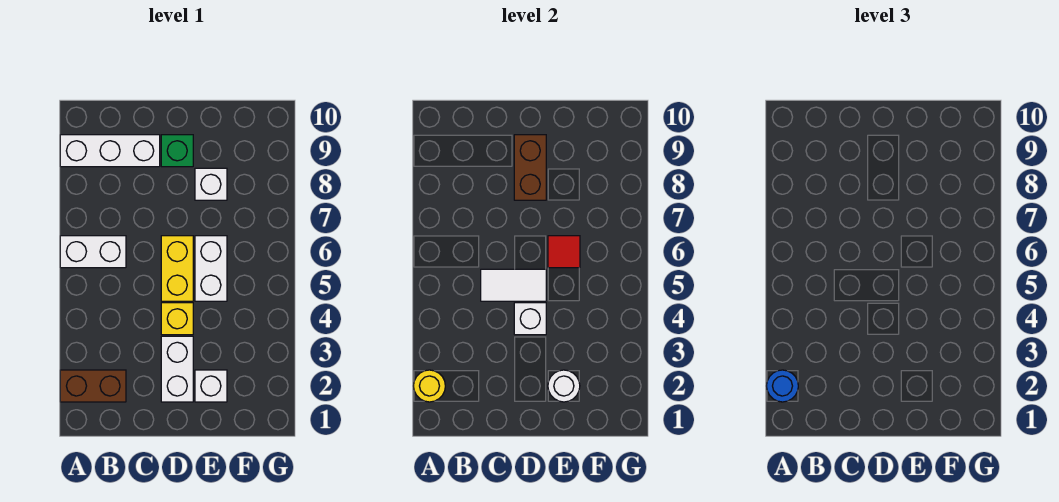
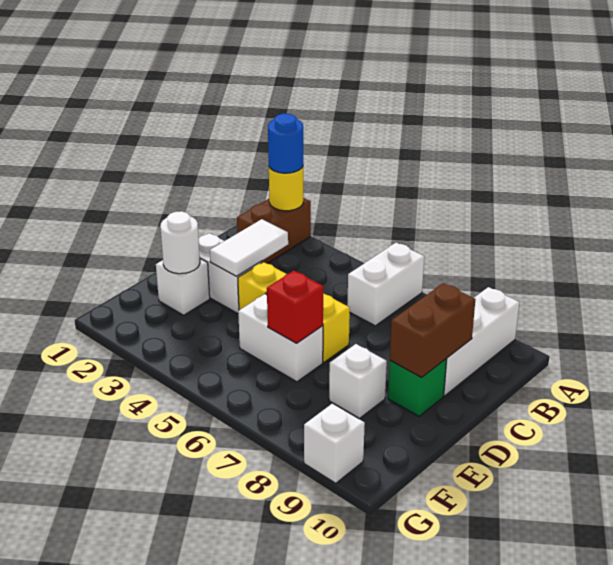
white 1x2 tile [481,269,546,301] -> white 1x2 tile moved to [210,219,288,276]
white 1x1 brick [514,303,546,335] -> white 1x1 brick moved to [304,403,365,483]
brown 1x2 brick [514,135,546,200] -> brown 1x2 brick turned to [390,283,476,378]
red 1x1 tile [548,236,580,268] -> red 1x1 brick [267,271,323,343]

